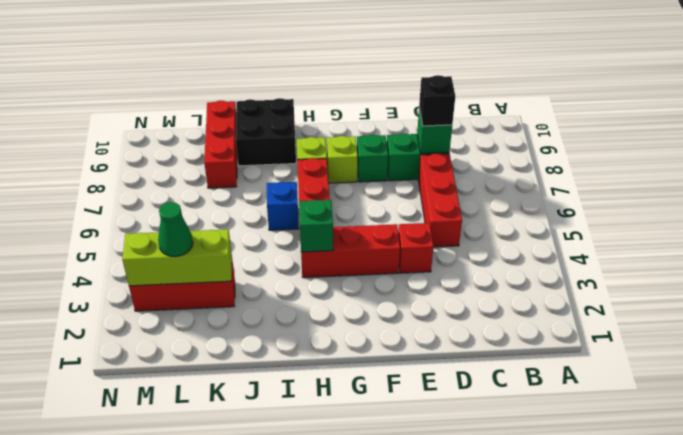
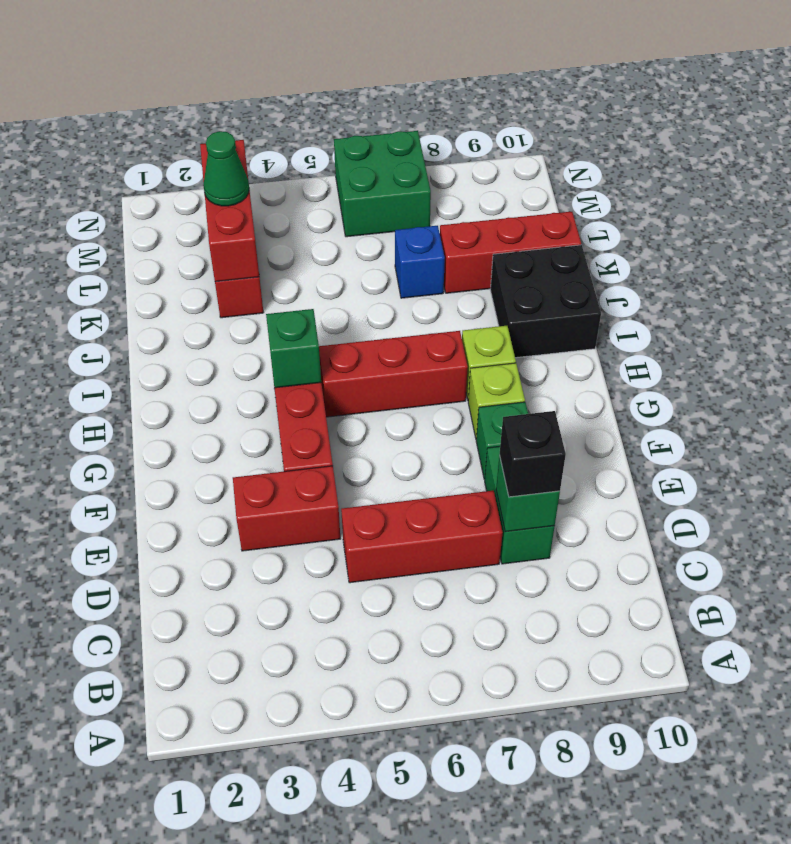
red 1x1 brick [398,223,433,273] -> red 1x2 brick [233,466,340,551]
blue 1x1 brick [267,182,299,230] -> blue 1x1 brick moved to [395,226,445,298]
lime 1x3 brick [122,229,232,286] -> red 1x3 brick [200,140,259,282]
none -> green 2x2 brick [334,131,431,237]

